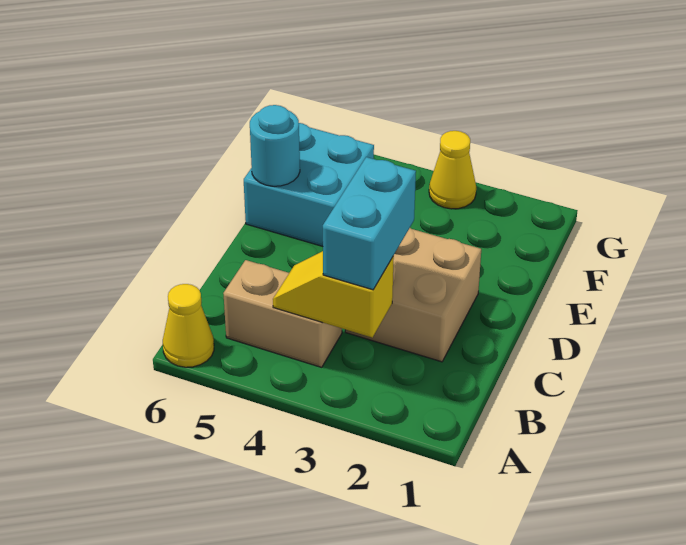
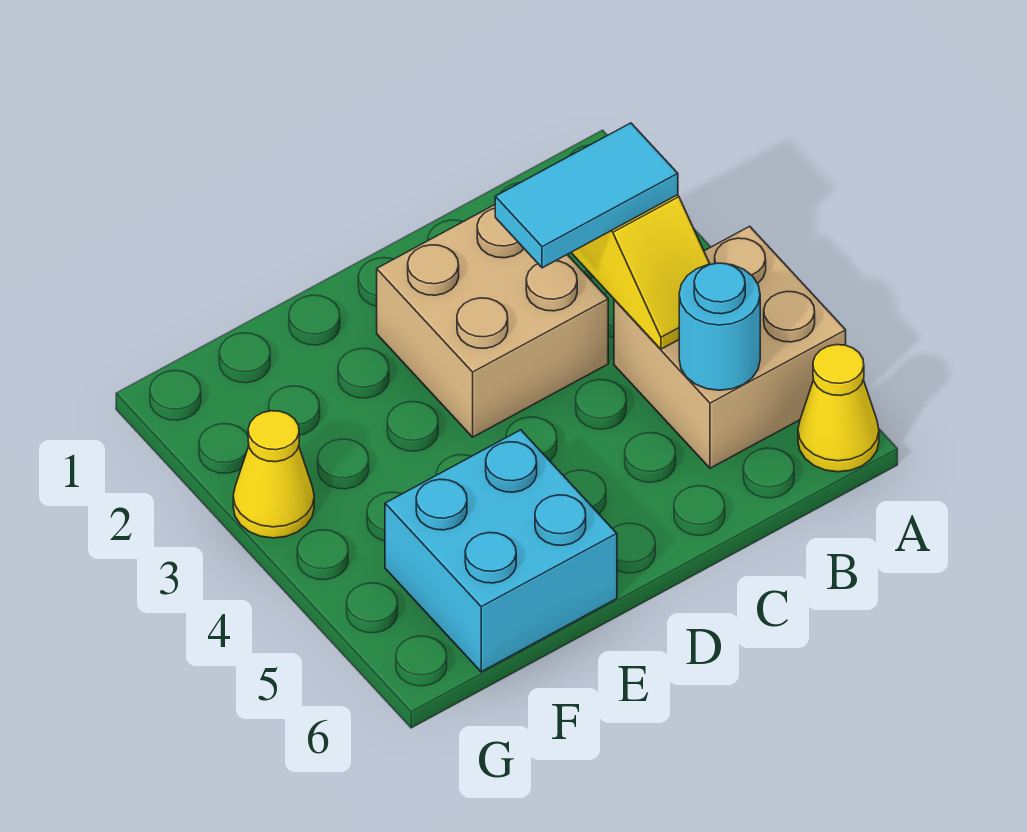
cyan 1x2 brick [323,157,416,290] -> cyan 1x2 tile [495,123,678,268]
tan 1x2 brick [223,260,342,367] -> tan 2x2 brick [614,226,846,468]
cyan 1x1 round brick [250,105,300,186] -> cyan 1x1 round brick moved to [679,263,760,390]

